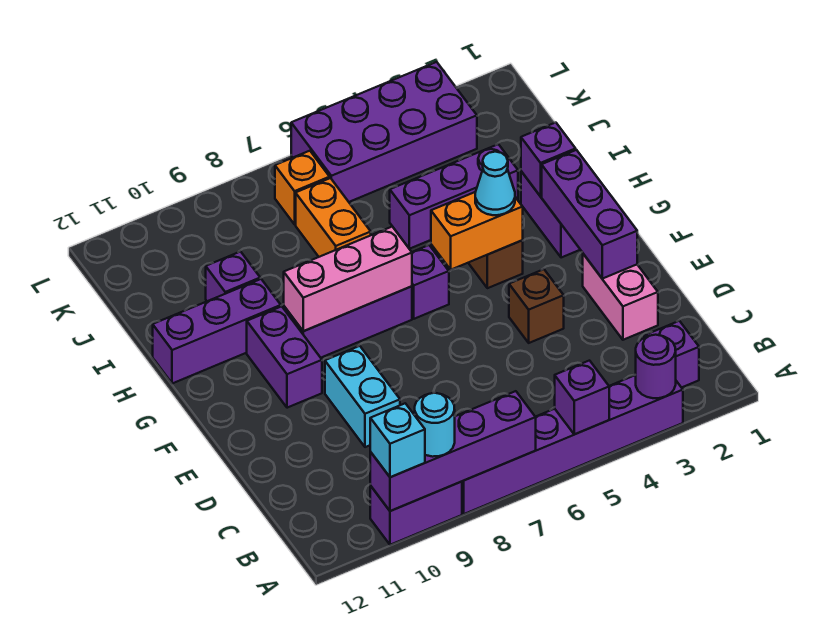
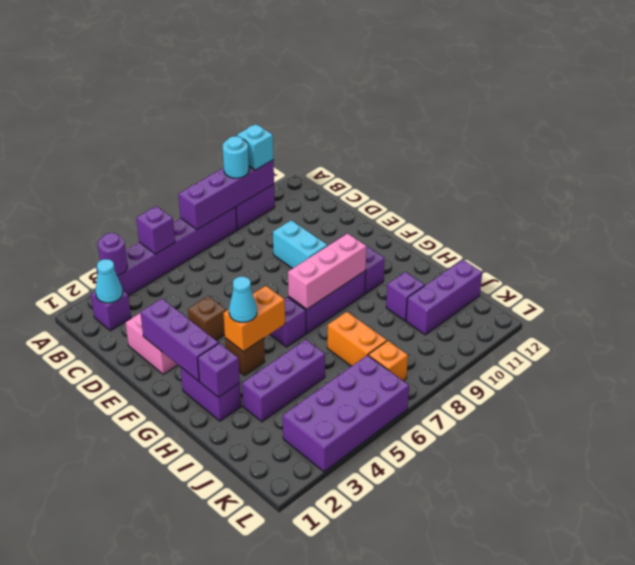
none -> cyan 1x1 cone [95,259,123,303]
purple 1x3 brick [153,279,281,384] -> purple 1x3 brick moved to [406,260,482,335]

